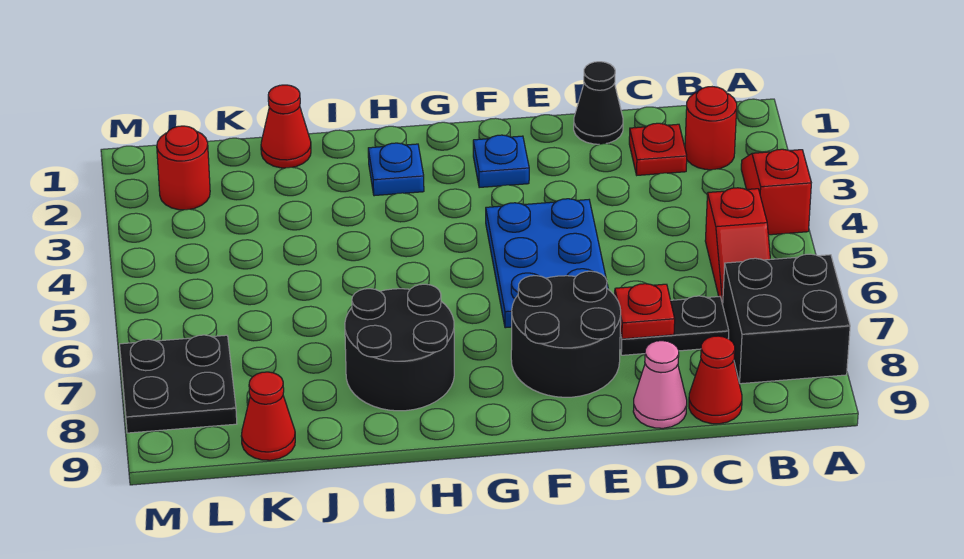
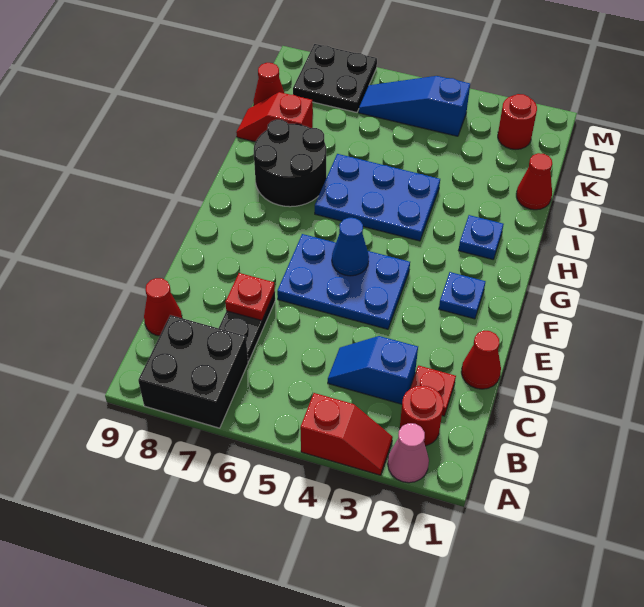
red 1x2 slope [705,188,770,304] -> red 1x2 slope moved to [236,92,313,142]
none -> blue 1x2 slope [328,336,418,404]
black 1x1 cone [574,62,623,144] -> red 1x1 cone [461,331,501,389]
pink 1x1 cone [633,341,687,428] -> pink 1x1 cone moved to [388,423,429,483]
black 2x2 round brick [511,271,621,397] -> none
none -> blue 1x1 cone [332,218,369,276]
none -> blue 2x3 plate [315,154,440,241]
none -> blue 1x3 slope [359,76,470,136]

